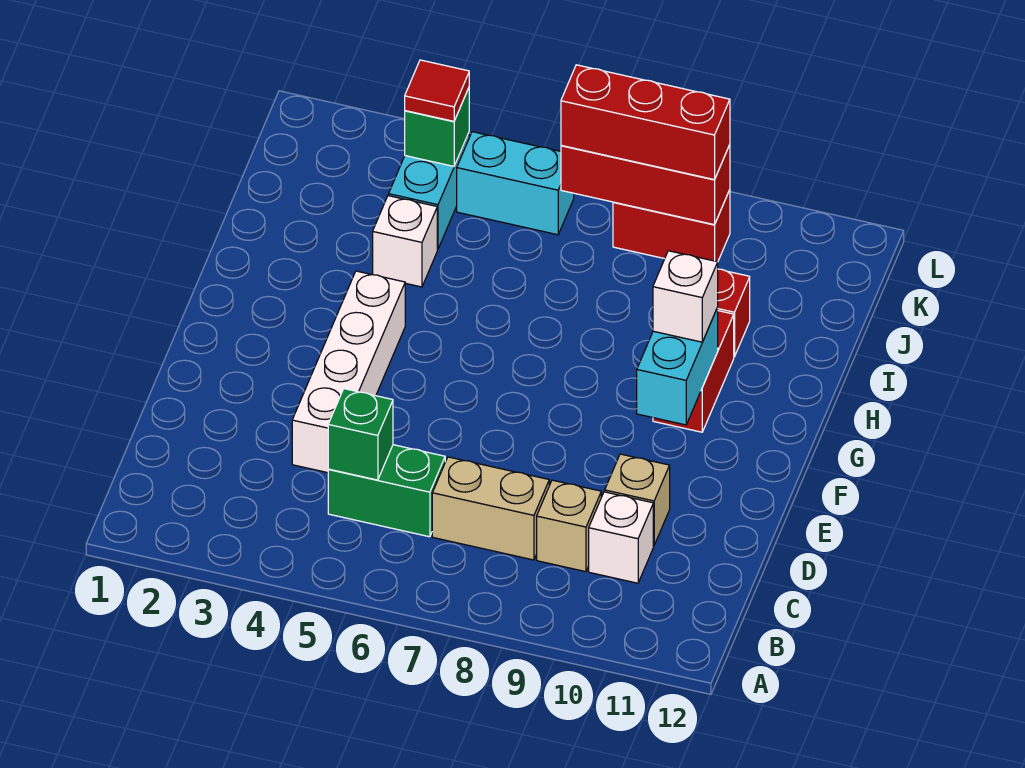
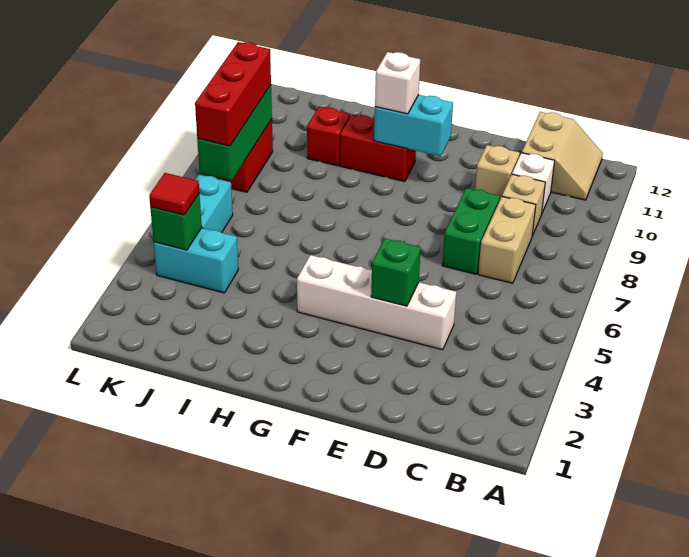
none -> tan 2x2 slope [522,112,603,200]
green 1x2 brick [328,445,445,537] -> green 1x2 brick moved to [442,188,500,274]
green 1x1 brick [328,389,393,480] -> green 1x1 brick moved to [371,238,421,306]
white 1x1 brick [373,196,437,287] -> none
red 1x3 brick [561,145,730,225] -> green 1x3 brick [197,85,272,181]

